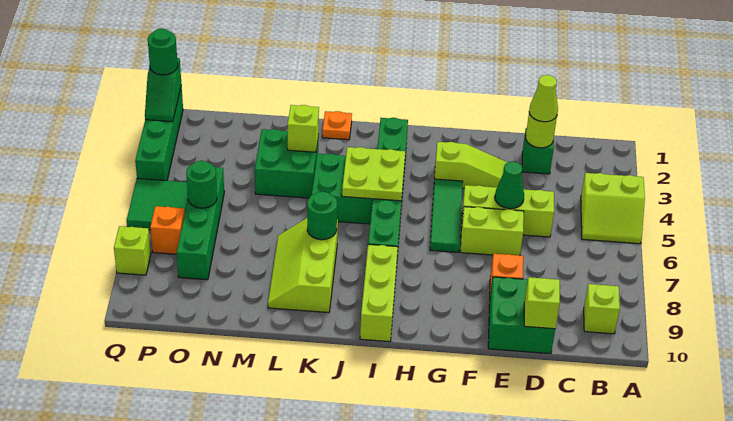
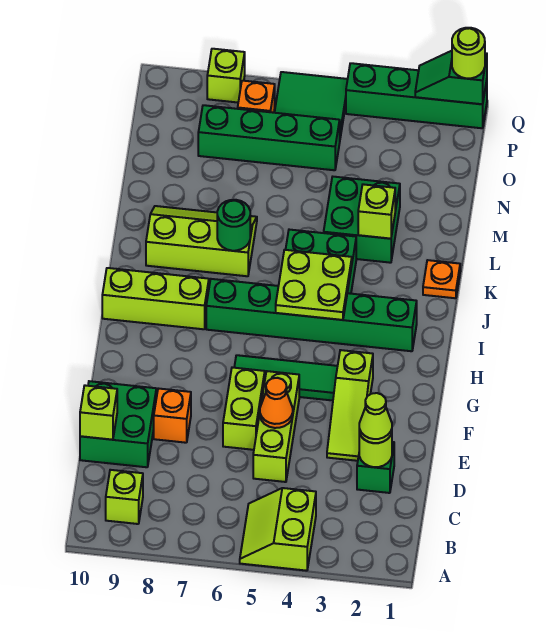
green 1x1 cone [495,161,524,209] -> orange 1x1 cone [260,378,293,428]
green 1x1 round brick [186,161,217,208] -> none
green 1x1 round brick [148,28,178,75] -> lime 1x1 round brick [452,28,485,78]

